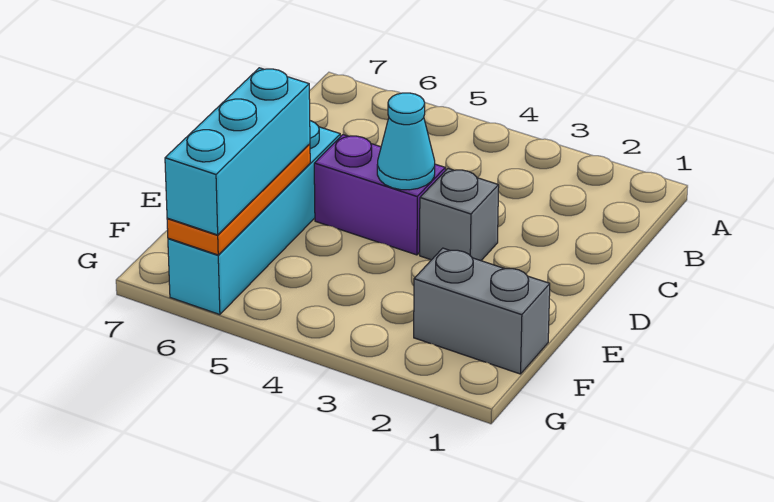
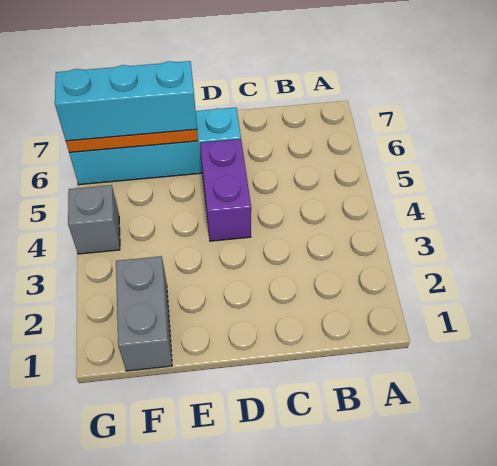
grey 1x1 brick [420,169,499,261] -> grey 1x1 brick moved to [68,185,120,254]
cyan 1x1 cone [377,93,435,190] -> none

